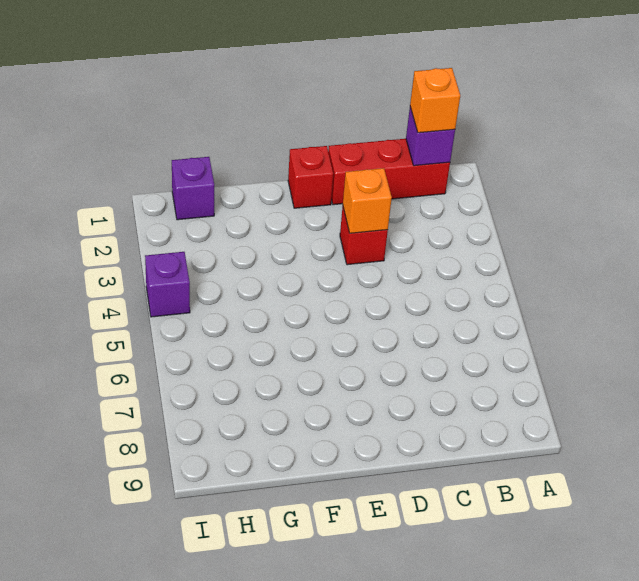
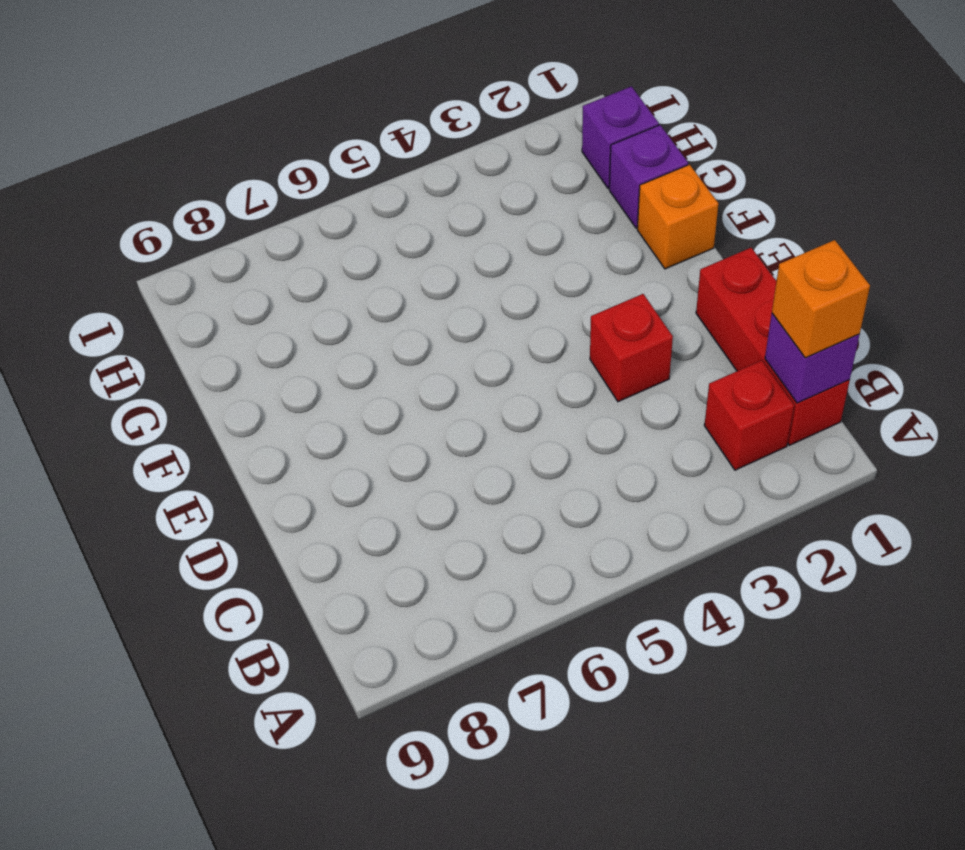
orange 1x1 brick [343,168,392,233] -> orange 1x1 brick moved to [637,165,718,269]
red 1x1 brick [288,146,333,208] -> red 1x1 brick moved to [704,360,794,470]
purple 1x1 brick [145,252,190,317] -> purple 1x1 brick moved to [609,125,688,228]

